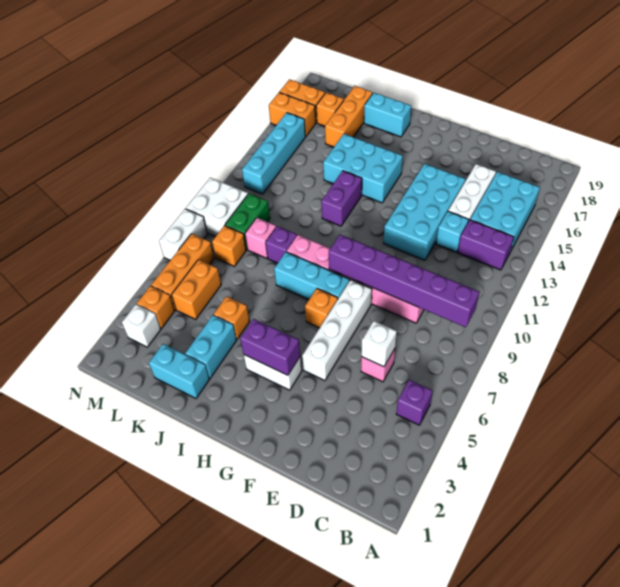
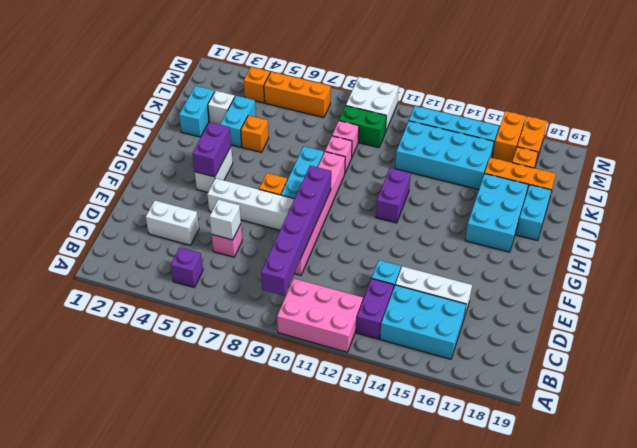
none -> pink 2x3 brick [277,278,363,352]
cyan 2x4 brick [384,164,465,260] -> cyan 2x4 brick moved to [395,121,494,190]
cyan 2x3 brick [323,134,403,203] -> cyan 2x3 brick moved to [465,174,528,252]
purple 1x2 brick [321,171,362,226] -> purple 1x2 brick turned to [376,168,411,223]
cyan 1x2 brick [185,315,237,378] -> cyan 1x2 brick turned to [220,96,256,147]
purple 1x1 brick [266,226,297,263] -> pink 1x1 brick [325,136,352,173]
orange 1x2 brick [172,260,221,319] -> none
orange 1x1 brick [212,226,246,266] -> none
white 1x1 brick [122,305,161,347] -> white 1x1 brick moved to [208,91,235,125]
white 1x2 brick [159,209,207,260] -> white 1x2 brick moved to [146,201,199,245]

